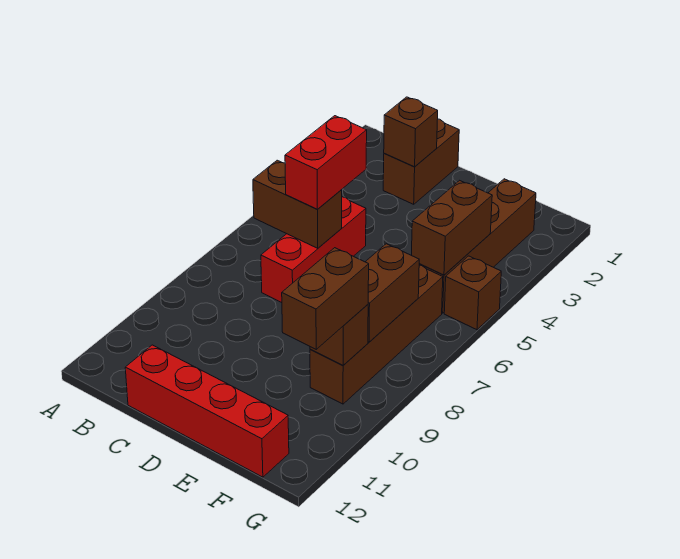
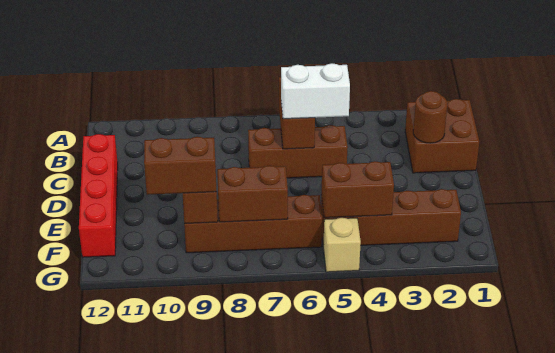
brown 1x2 brick [383,119,459,204] -> brown 2x2 brick [405,99,479,173]
brown 1x1 brick [384,97,438,167] -> brown 1x1 round brick [413,91,447,143]
red 1x3 brick [261,197,366,303] -> brown 1x3 brick [248,125,348,178]
red 1x2 brick [285,116,367,209] -> white 1x2 brick [281,63,350,119]
brown 1x1 brick [444,256,501,330] -> tan 1x1 brick [323,218,361,272]

